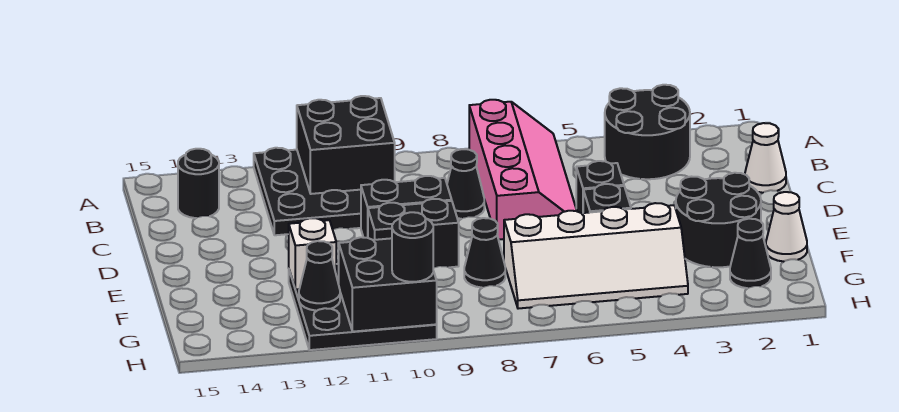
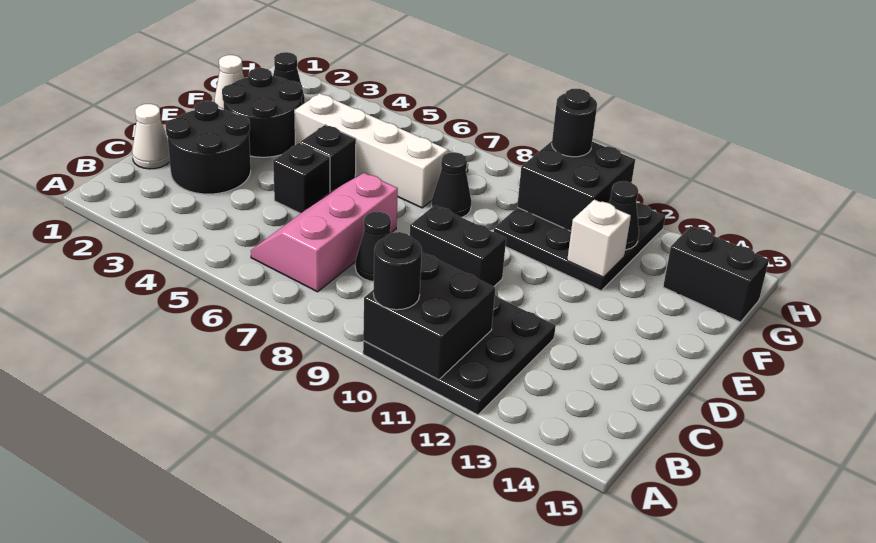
black 2x2 round brick [605,85,690,179] -> black 2x2 round brick moved to [166,101,251,194]
pink 2x4 slope [469,100,577,240] -> pink 2x3 slope [251,173,398,292]
black 1x1 round brick [178,149,219,218] -> black 1x1 round brick moved to [373,232,422,310]
black 1x2 brick [368,199,459,268] -> black 1x2 brick moved to [663,226,769,322]

